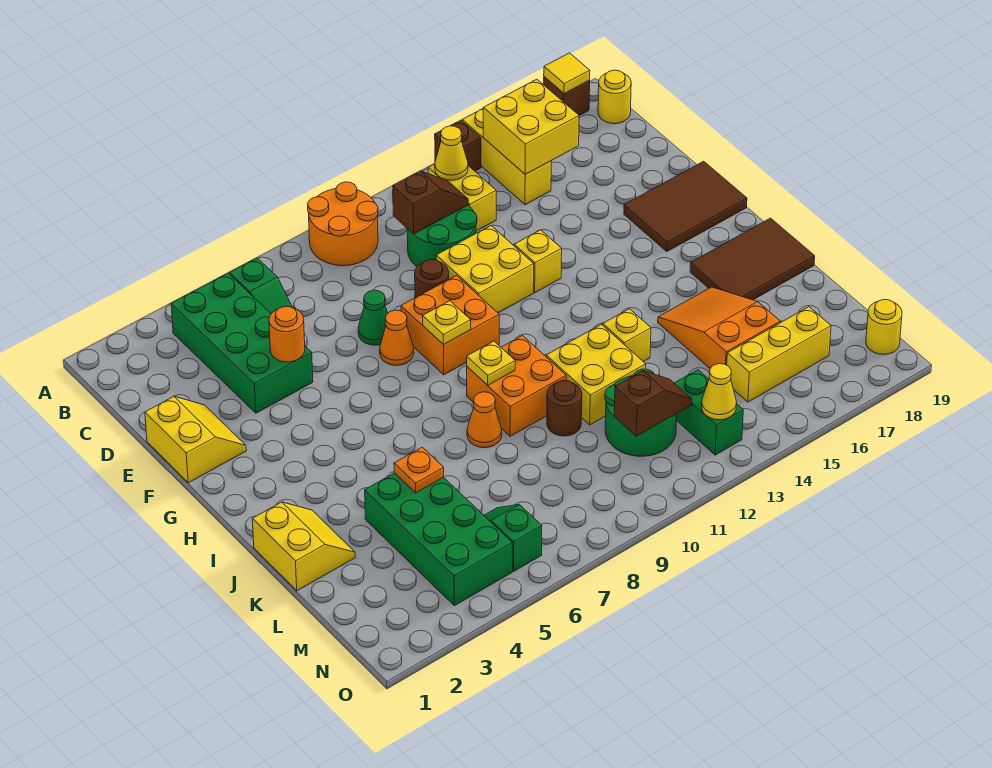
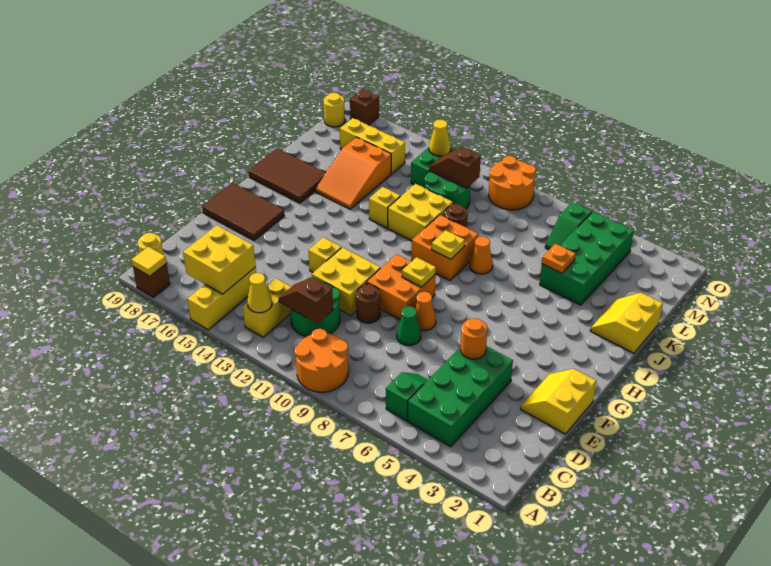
brown 1x1 brick [435,120,481,171] -> brown 1x1 brick moved to [350,89,379,125]
none -> orange 2x2 round brick [489,156,536,210]

